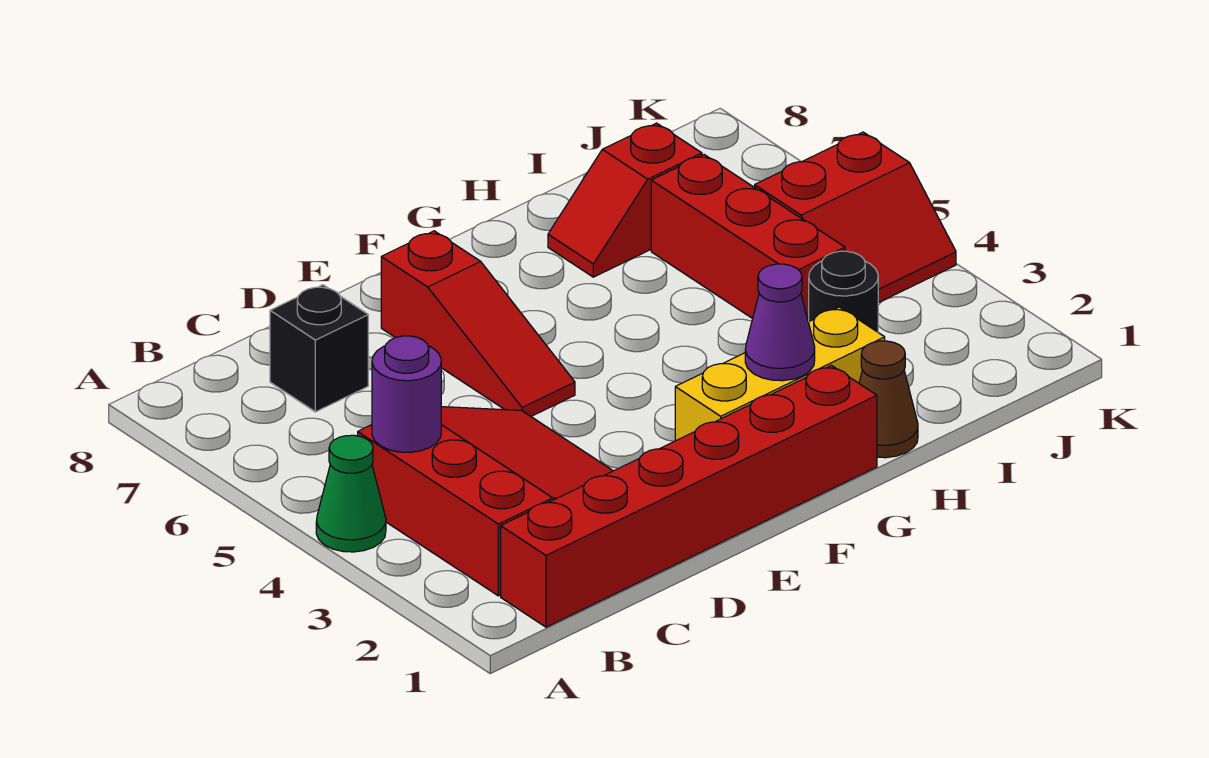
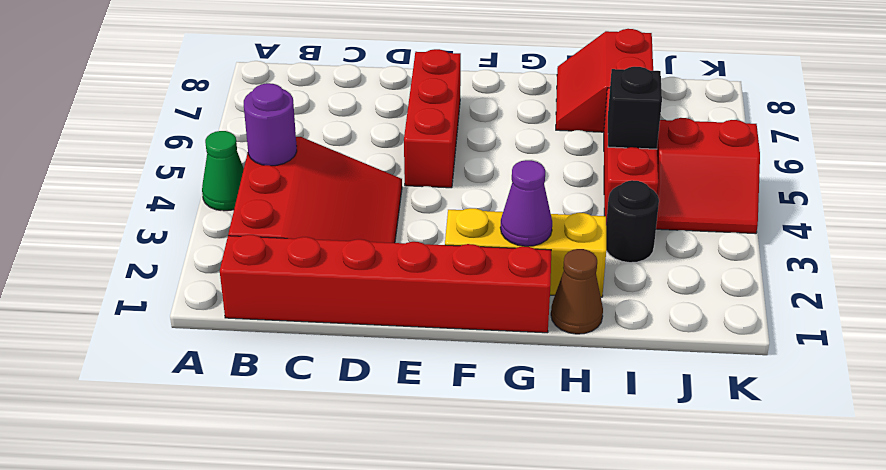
black 1x1 brick [270,285,368,412] -> black 1x1 brick moved to [608,67,662,149]
red 1x3 slope [381,231,575,416] -> red 1x3 brick [404,49,461,188]
red 1x2 slope [548,123,702,277] -> red 2x2 slope [556,29,653,132]

